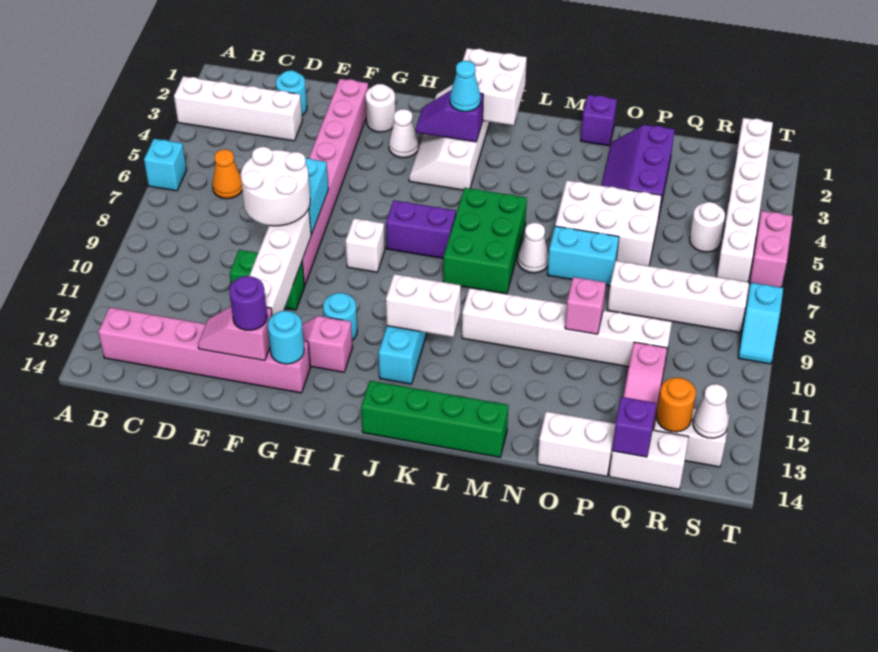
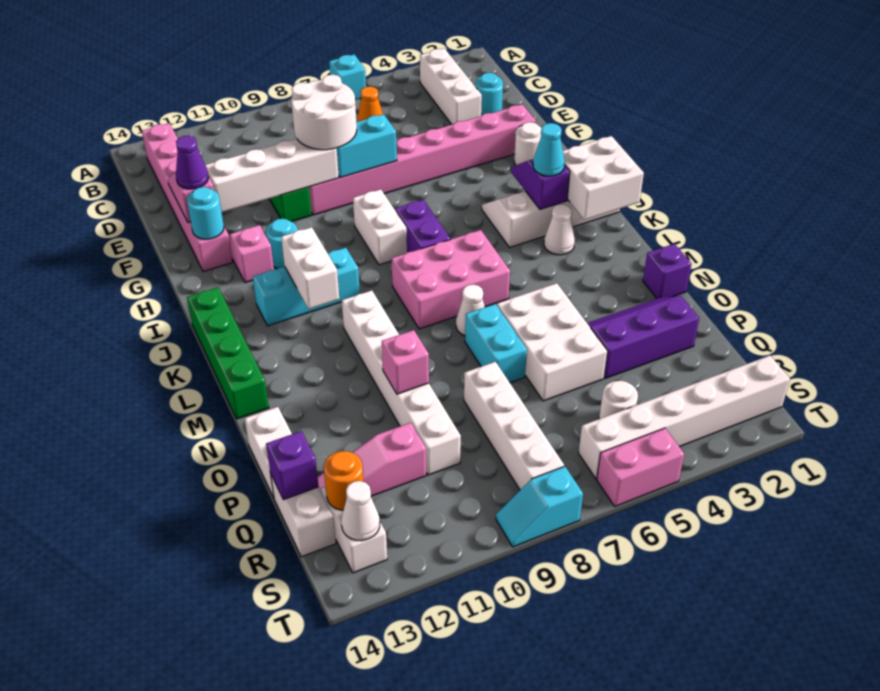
white 1x4 brick [174,76,302,141] -> white 1x3 brick [420,48,482,124]
purple 1x1 round brick [229,276,267,330] -> purple 1x1 cone [176,136,208,189]
white 1x1 cone [389,109,418,158] -> white 1x1 cone moved to [544,204,575,255]
white 1x1 brick [346,218,385,272] -> white 1x2 brick [353,189,407,265]
green 2x3 brick [443,188,527,294] -> pink 2x3 brick [392,230,510,329]

